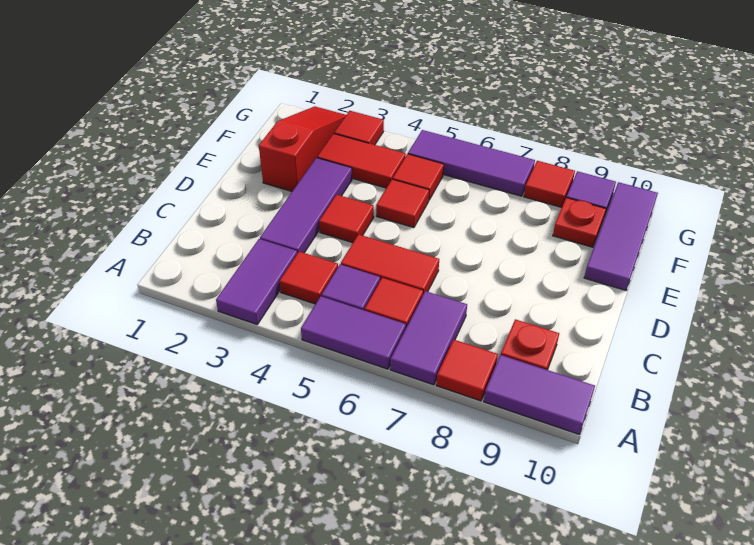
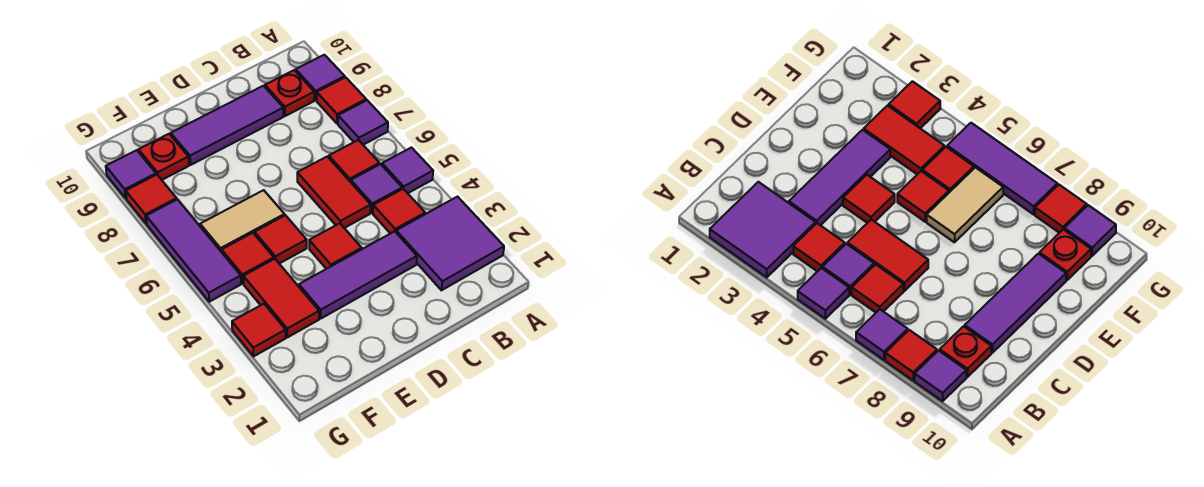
purple 1x2 tile [216,239,297,324] -> purple 2x2 tile [396,197,504,290]
purple 1x2 tile [301,296,406,369] -> purple 1x1 tile [382,148,433,193]
purple 1x2 tile [390,291,467,385] -> purple 1x1 tile [338,100,388,145]
purple 1x2 tile [484,355,595,435] -> purple 1x1 tile [296,55,345,100]
red 1x3 slope [259,106,346,191] -> none
none -> tan 1x2 tile [200,190,284,252]
purple 1x3 tile [584,182,658,290] -> purple 1x3 tile moved to [171,86,283,165]

